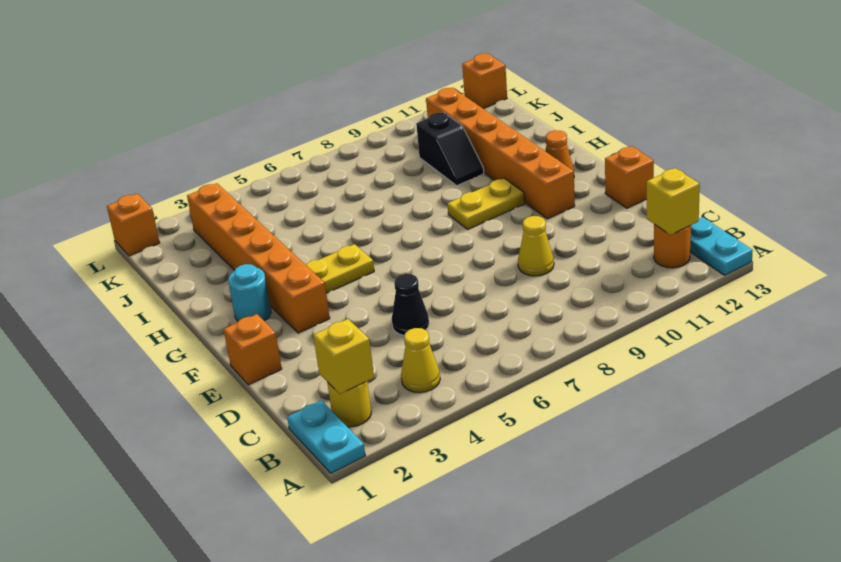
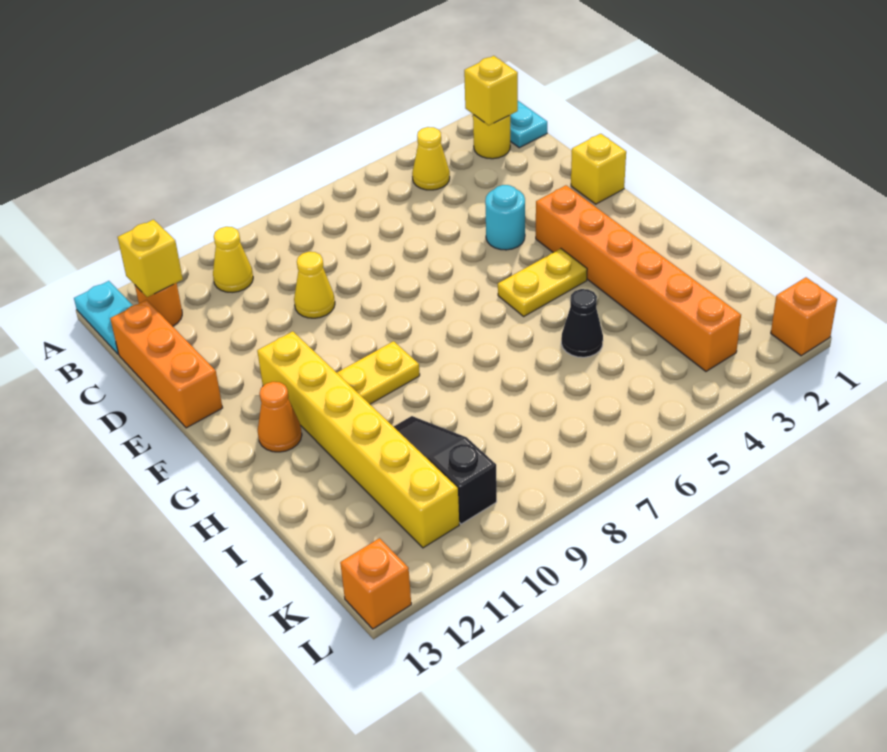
none -> yellow 1x1 cone [213,227,253,293]
black 1x1 cone [392,274,429,335] -> black 1x1 cone moved to [561,289,603,357]
orange 1x1 brick [224,314,282,385] -> yellow 1x1 brick [571,134,626,204]
orange 1x1 brick [605,146,654,208] -> orange 1x3 brick [110,300,223,428]
orange 1x6 brick [426,88,575,219] -> yellow 1x6 brick [257,331,459,548]
cyan 1x1 round brick [228,264,271,321] -> cyan 1x1 round brick moved to [485,185,525,250]
black 1x2 slope [416,112,484,185] -> black 1x3 slope [394,416,497,524]

